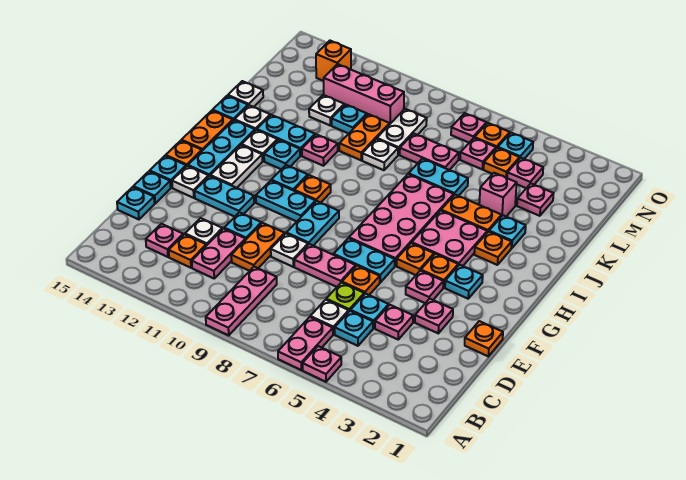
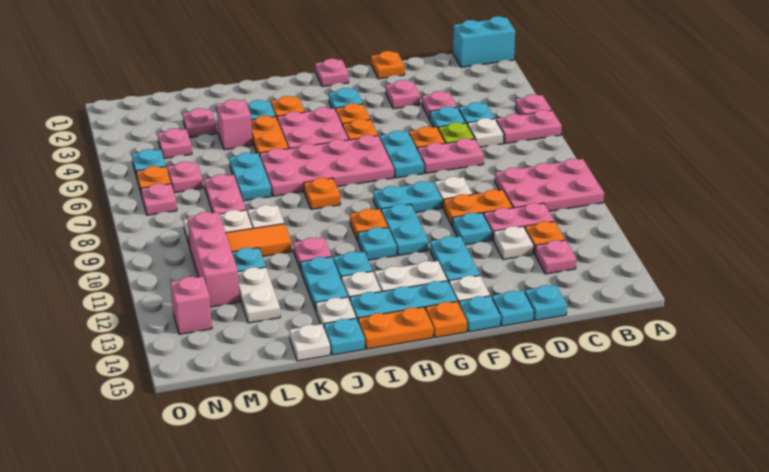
none -> cyan 1x2 brick [453,16,515,67]
pink 1x3 plate [206,267,277,335] -> pink 2x3 plate [495,159,604,211]
pink 1x2 plate [294,244,356,287] -> pink 1x2 plate turned to [417,138,484,173]
pink 1x1 plate [406,271,443,303] -> pink 1x1 plate moved to [315,59,349,87]
orange 1x2 plate [339,114,390,160] -> orange 1x2 tile [226,224,292,256]
white 1x1 plate [309,95,344,125] -> white 1x2 plate [238,267,280,323]
orange 1x1 plate [484,148,520,178] -> orange 1x1 plate moved to [304,178,340,209]
orange 1x1 brick [316,41,351,81] -> pink 1x1 brick [171,277,212,334]

